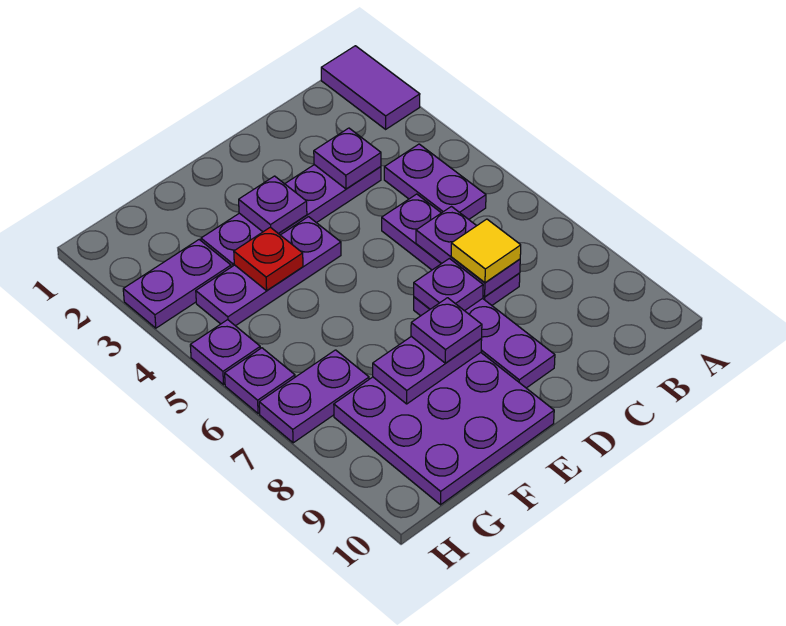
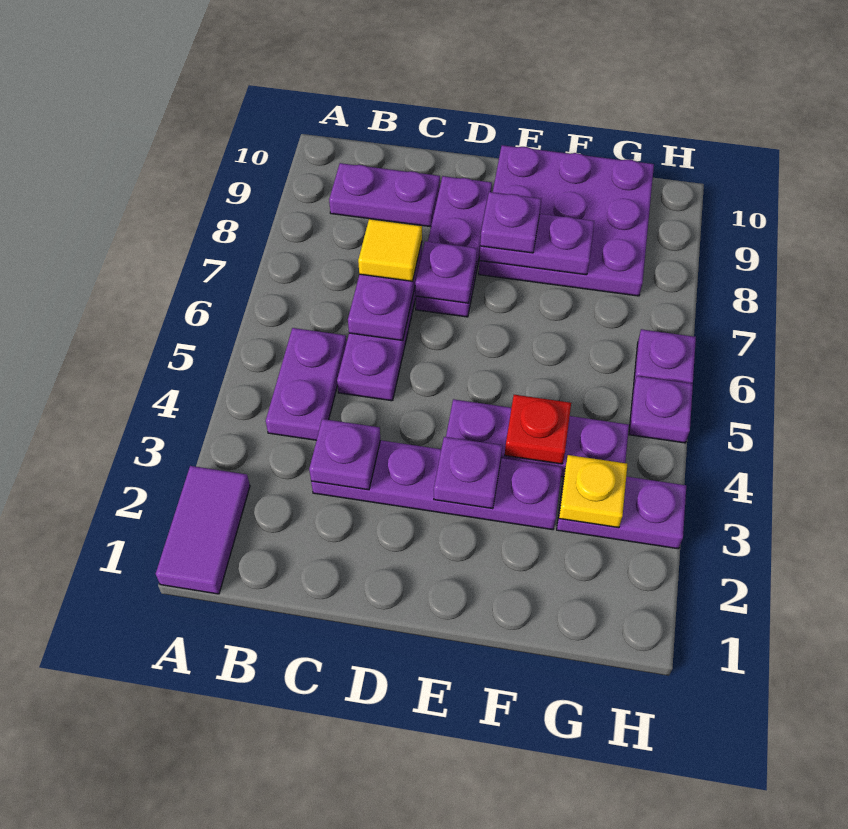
none -> yellow 1x1 plate [559,455,627,528]
purple 1x2 plate [259,350,369,443] -> purple 1x2 plate moved to [329,163,440,227]

